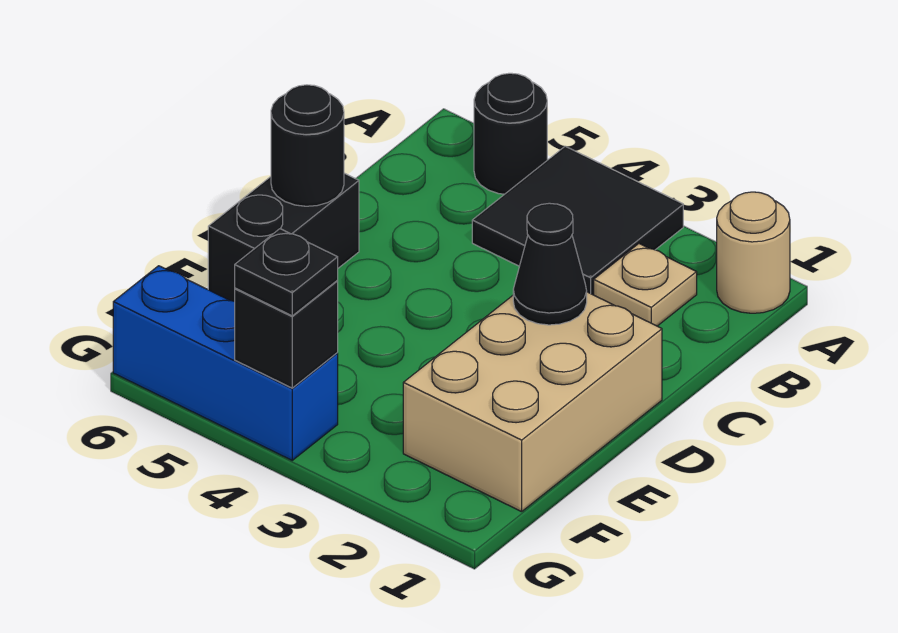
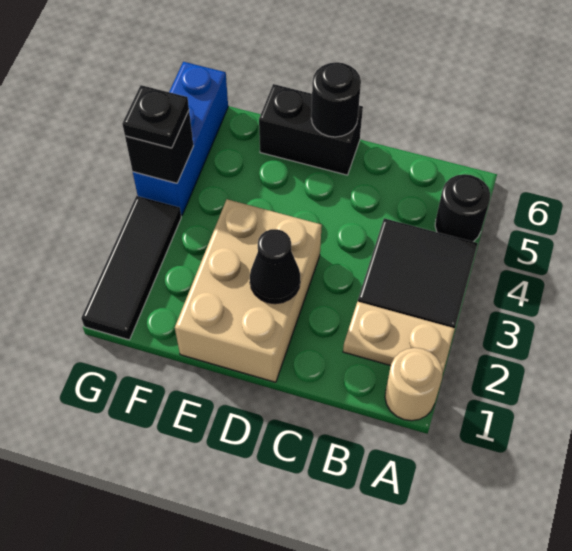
tan 1x1 plate [594,244,697,326] -> tan 1x2 plate [343,302,455,371]
tan 2x3 brick [403,292,662,512] -> tan 2x3 brick turned to [175,199,322,382]
none -> black 1x3 tile [81,196,181,340]

